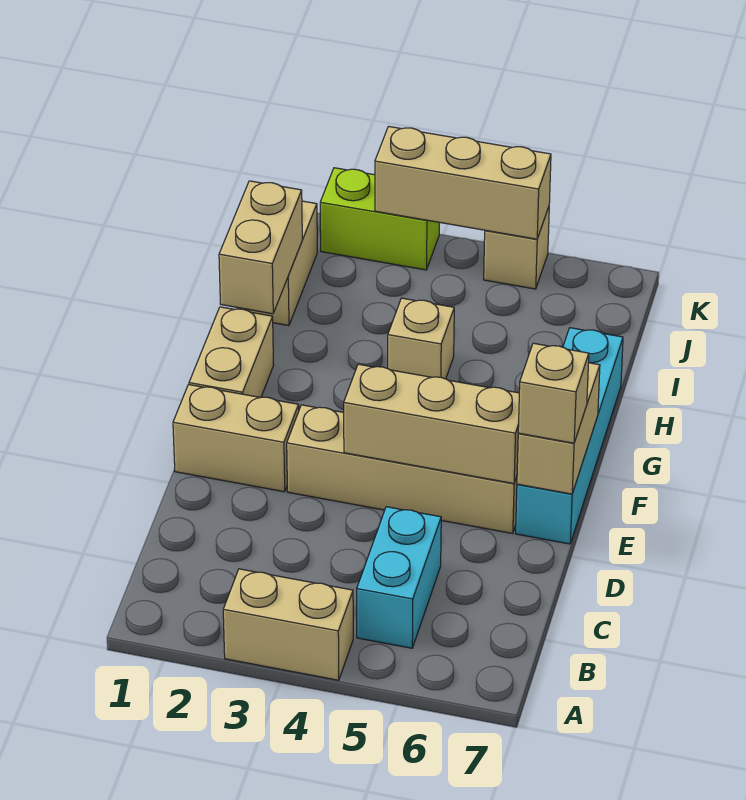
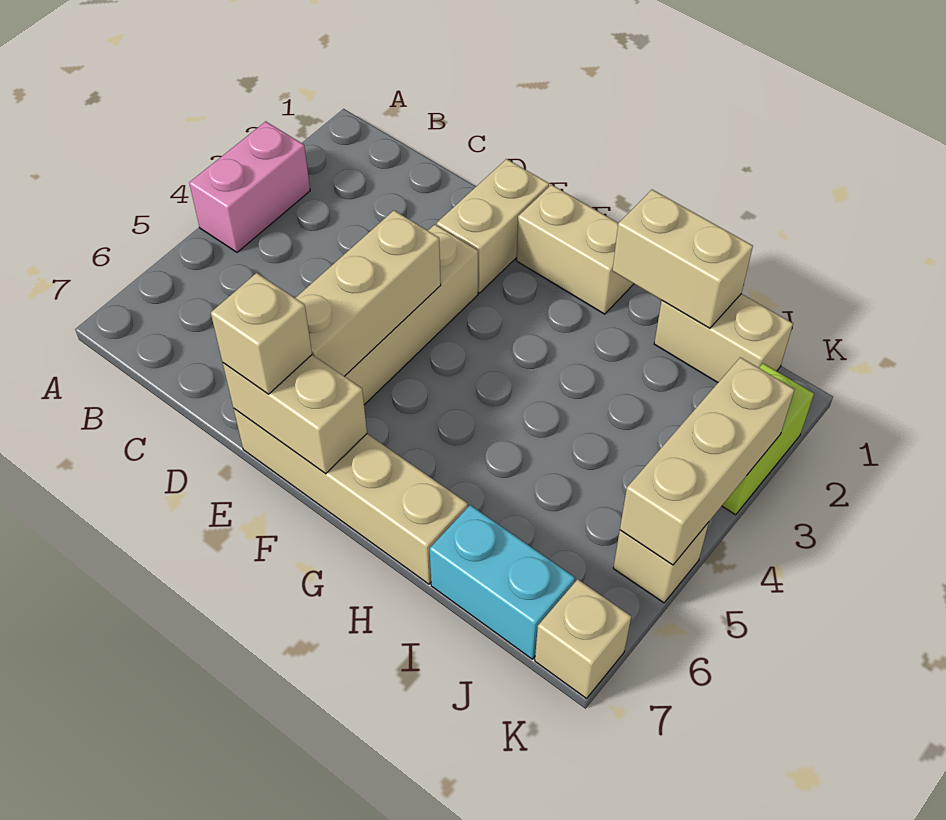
tan 1x2 brick [223,569,353,680] -> pink 1x2 brick [189,121,310,252]
cyan 1x2 brick [357,507,441,648] -> cyan 1x2 brick moved to [430,505,575,659]
cyan 1x4 brick [516,328,623,544] -> tan 1x4 brick [234,409,468,584]
tan 1x1 brick [388,298,454,379] -> tan 1x1 brick moved to [535,579,631,698]

